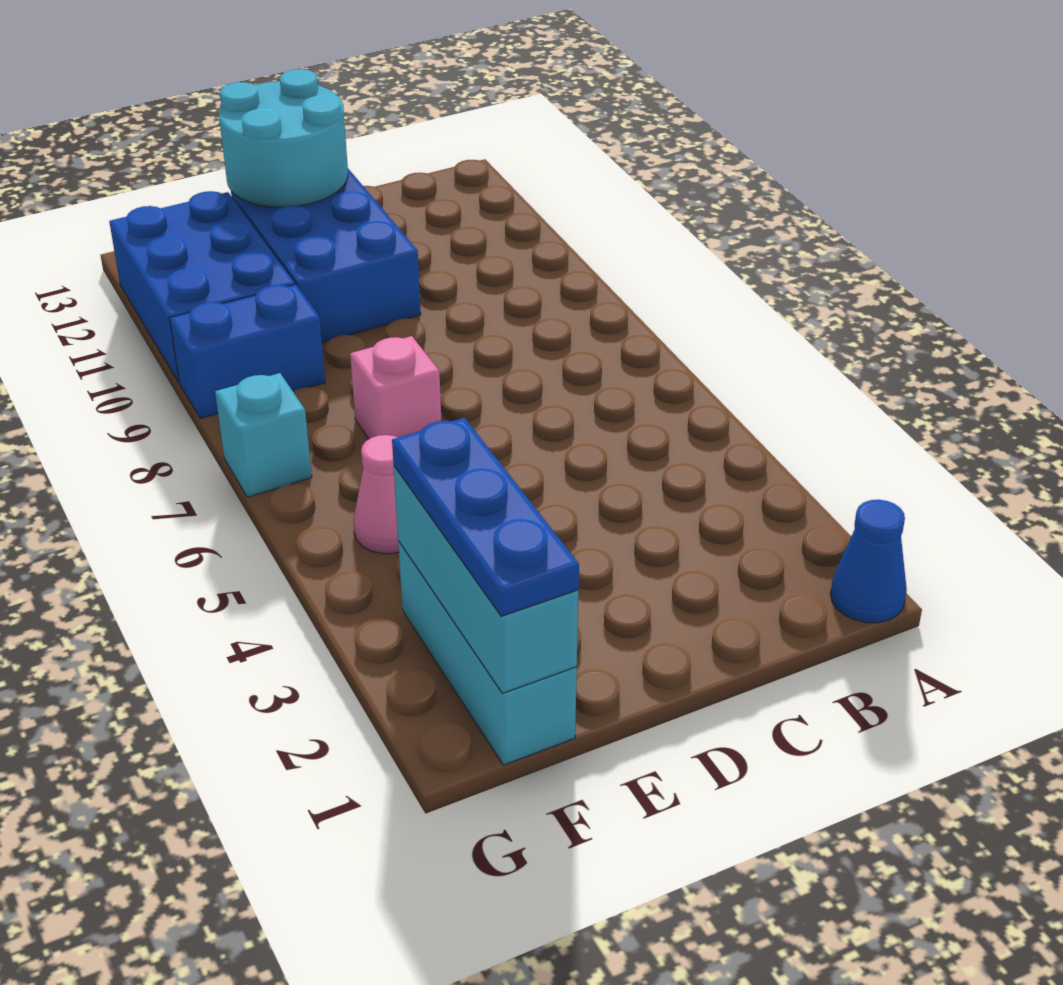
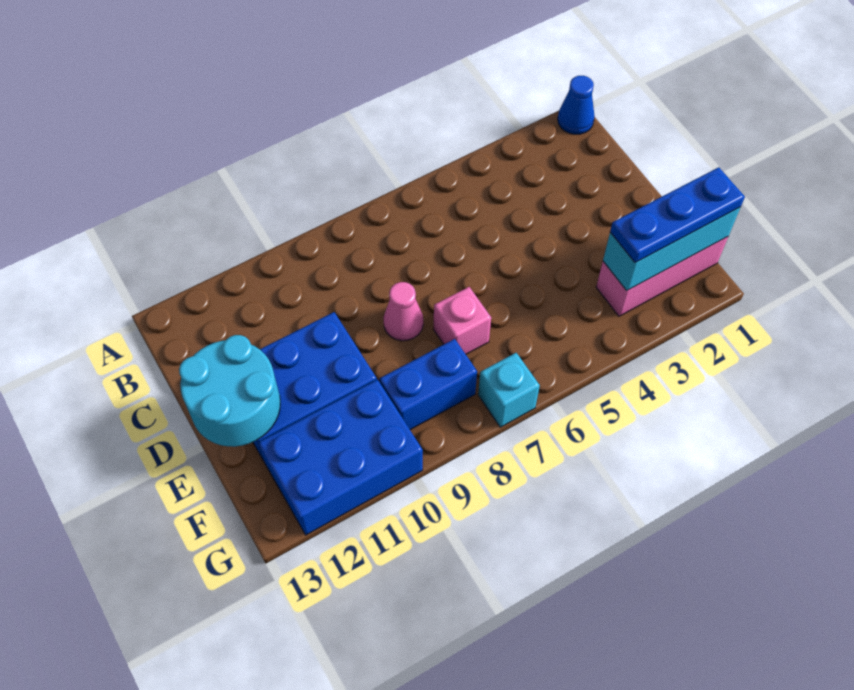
cyan 1x3 brick [398,541,577,765] -> pink 1x3 brick [596,237,728,316]
pink 1x1 cone [353,435,399,554] -> pink 1x1 cone moved to [383,282,423,341]
blue 1x2 brick [170,284,325,418] -> blue 1x2 brick turned to [380,339,477,430]

